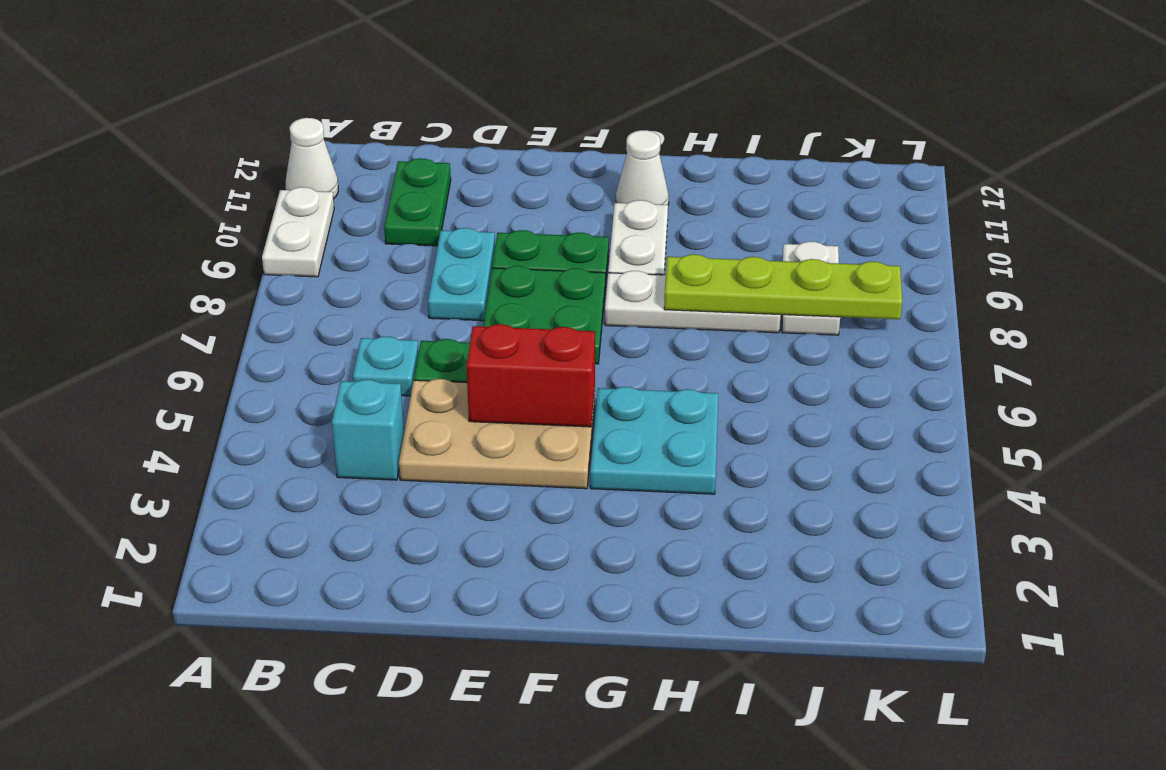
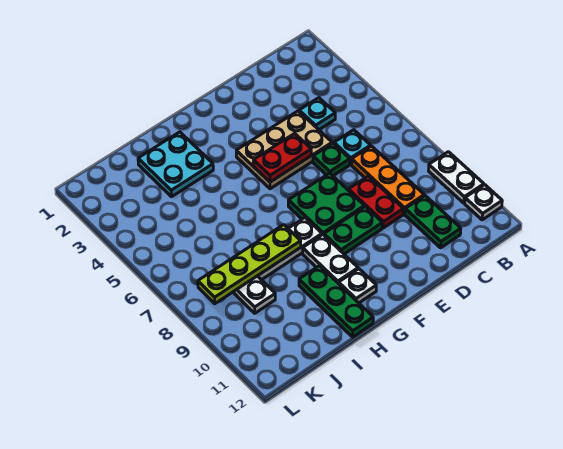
white 1x1 cone [286,118,338,199] -> white 1x1 plate [465,185,502,220]
cyan 1x1 brick [332,380,404,480] -> cyan 1x1 plate [299,98,335,130]
none -> orange 1x3 plate [351,146,424,214]
cyan 1x2 plate [428,228,495,321] -> red 1x2 plate [348,176,403,228]
red 1x2 brick [467,324,595,427] -> red 1x2 plate [253,133,311,182]
cyan 2x2 plate [590,387,718,494] -> cyan 2x2 plate moved to [138,132,213,197]
white 1x1 cone [616,130,669,205] -> white 1x1 plate [339,269,376,303]
none -> green 1x3 plate [299,266,373,337]

